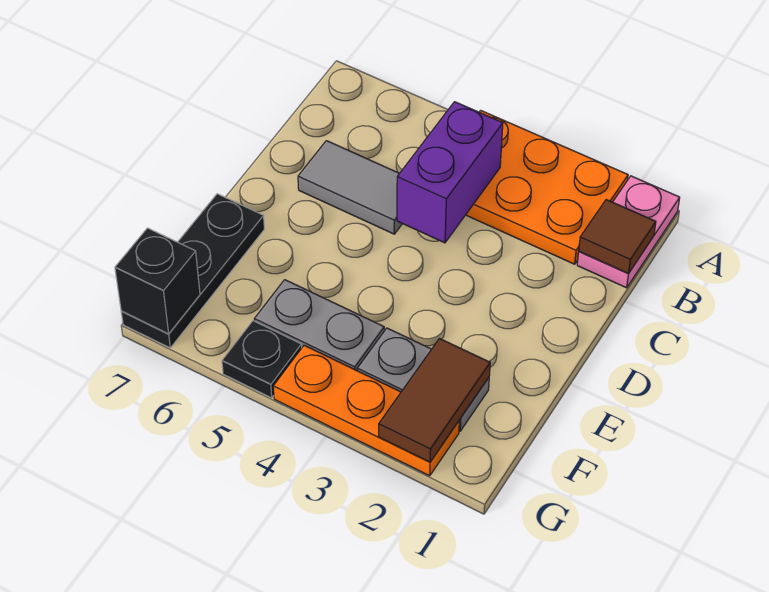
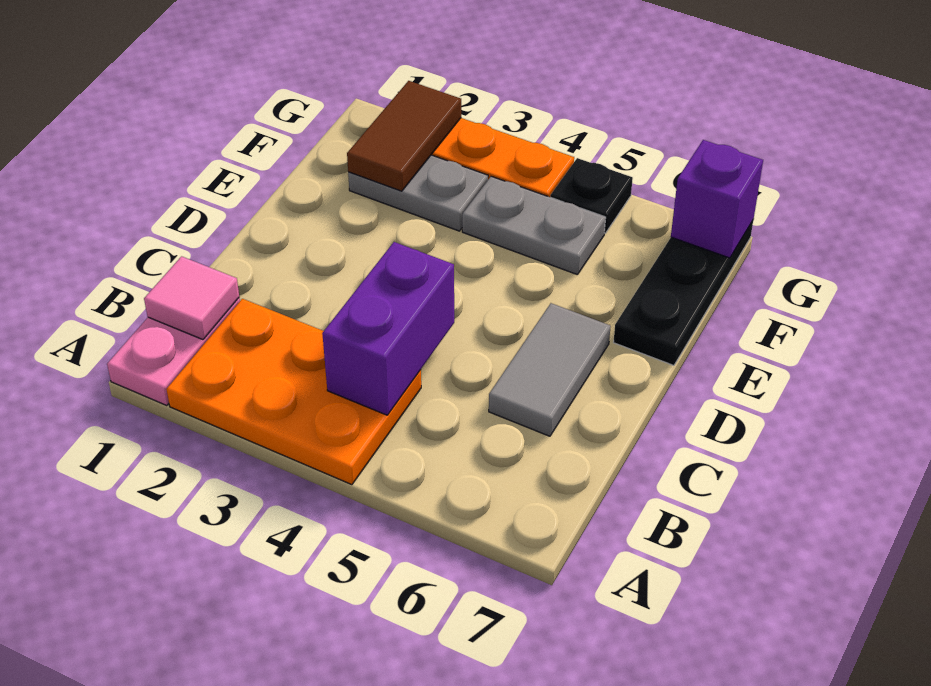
brown 1x1 tile [579,200,656,273] -> pink 1x1 tile [144,256,239,340]
grey 1x2 tile [298,141,402,234] -> grey 1x2 tile turned to [489,303,611,436]
black 1x1 brick [115,228,200,334] -> purple 1x1 brick [671,140,763,258]

